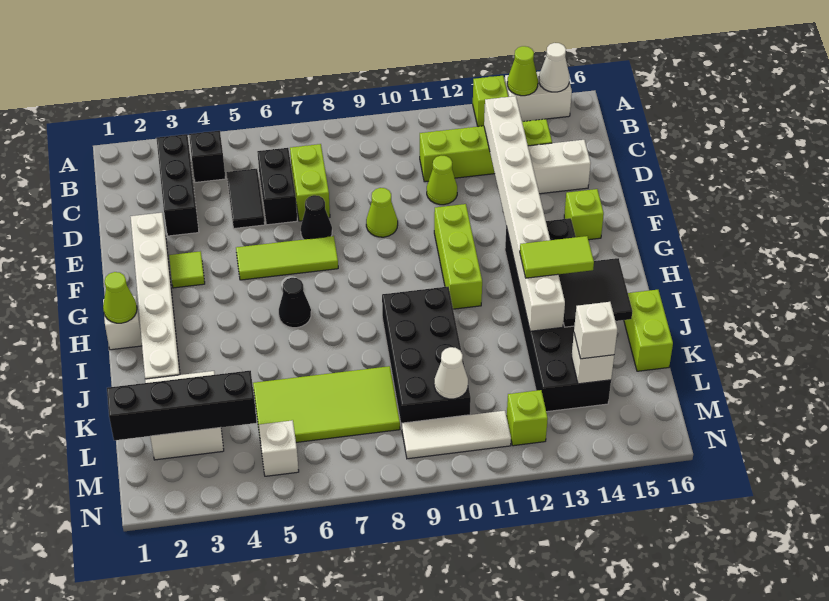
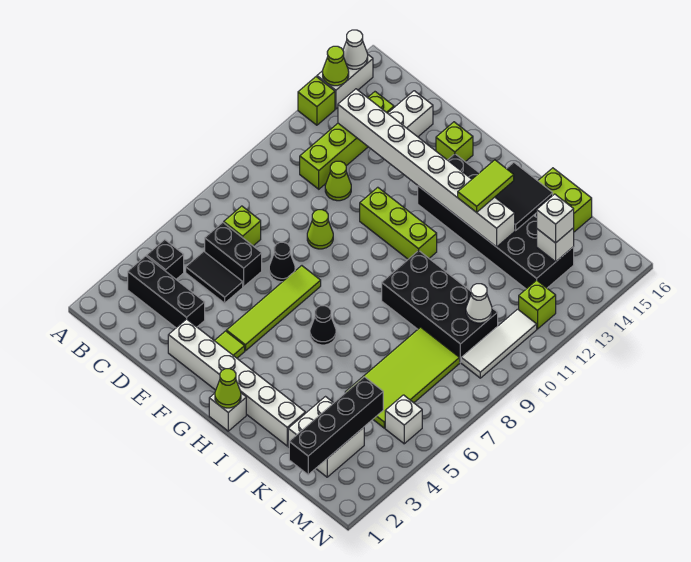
lime 1x2 brick [290,144,330,221] -> lime 1x1 brick [224,206,261,246]
lime 1x3 tile [236,236,338,280] -> lime 1x4 tile [226,266,321,351]

